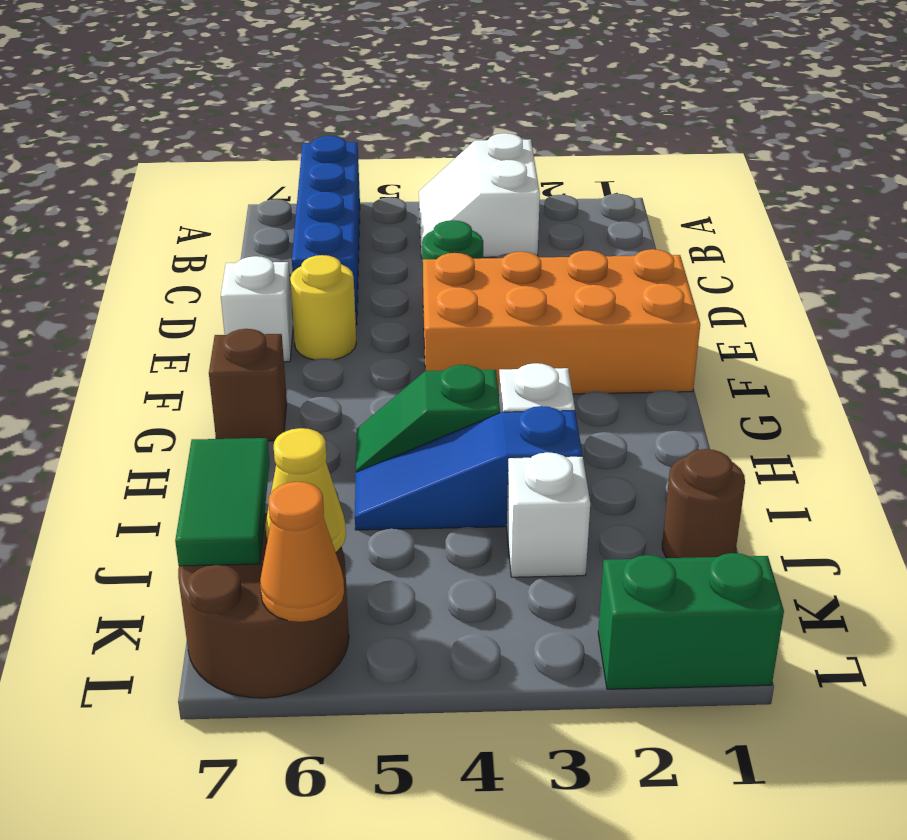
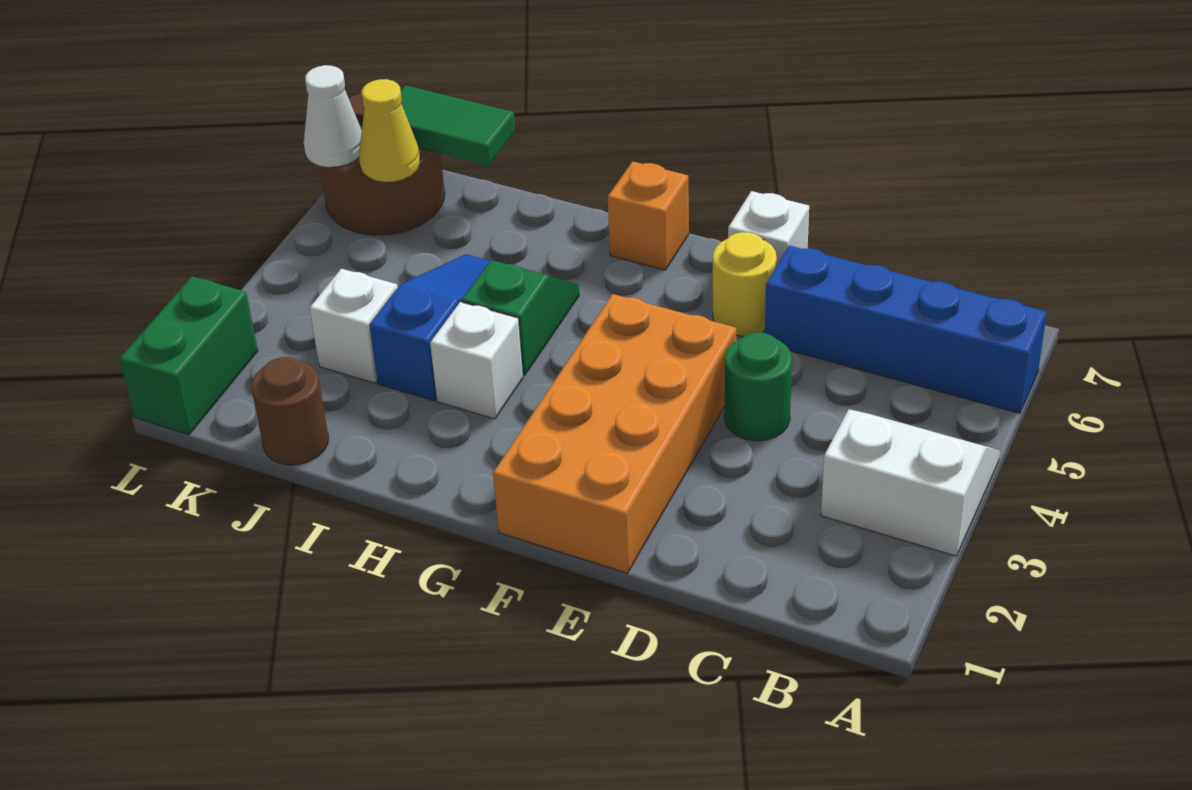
brown 1x1 brick [209,329,287,441] -> orange 1x1 brick [608,162,689,270]
orange 1x1 cone [260,482,344,622] -> white 1x1 cone [304,65,362,167]

